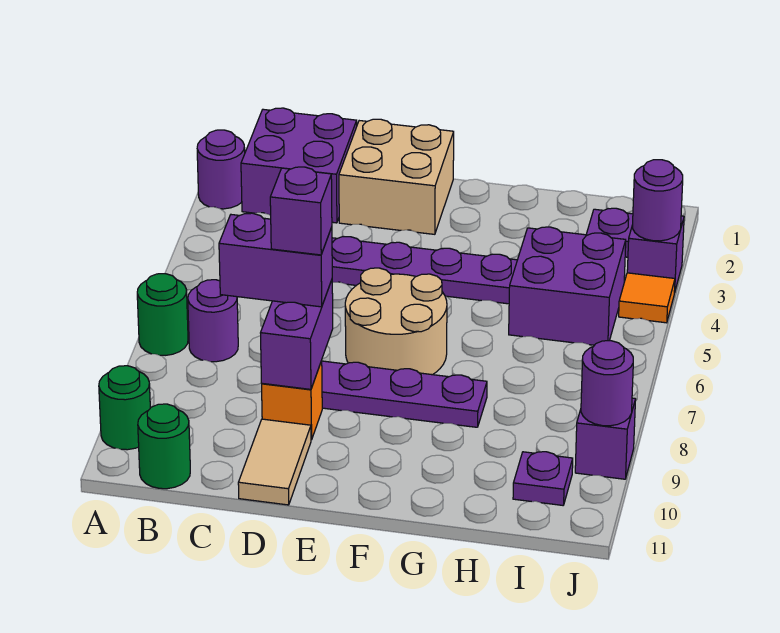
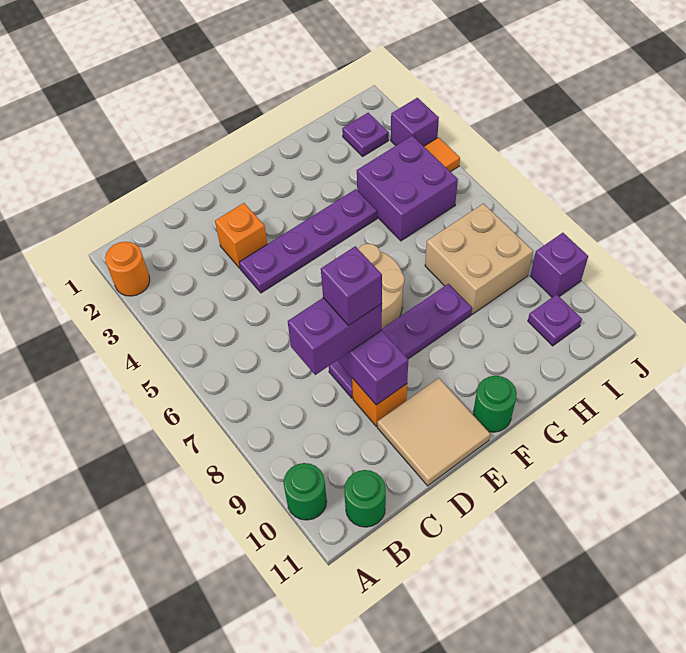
purple 1x1 round brick [197,130,245,209] -> orange 1x1 round brick [105,242,150,296]
green 1x1 round brick [137,274,188,356] -> green 1x1 round brick moved to [473,376,517,432]
purple 2x2 brick [241,108,357,223] -> none
purple 1x1 round brick [188,280,238,362] -> none
tan 2x2 brick [339,119,454,234] -> tan 2x2 brick moved to [425,204,533,314]
none -> orange 1x1 brick [215,203,267,268]
tan 1x2 tile [238,419,311,505] -> tan 2x2 tile [377,378,490,486]
purple 1x1 round brick [633,160,683,241] -> none
purple 1x1 round brick [581,341,633,426] -> none

